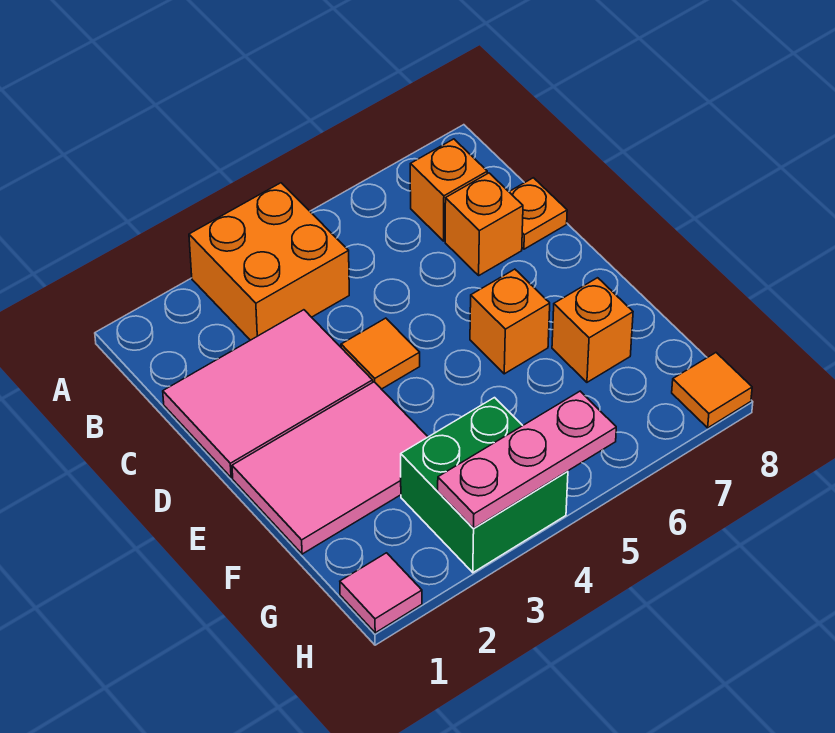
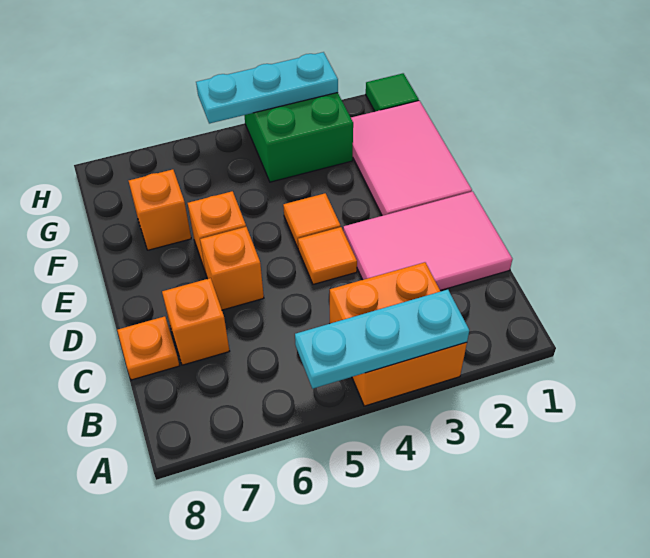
none -> cyan 1x3 plate [295,290,469,389]
orange 1x1 brick [410,139,487,241] -> orange 1x1 brick moved to [200,227,264,310]
pink 2x3 tile [232,382,428,554] -> pink 2x3 tile turned to [351,101,472,216]
pink 1x1 tile [340,553,422,633] -> green 1x1 tile [366,73,419,111]
pink 1x3 plate [438,391,616,528] -> cyan 1x3 plate [196,52,338,124]
orange 1x1 tile [672,353,752,428] -> orange 1x1 tile moved to [283,193,341,248]

